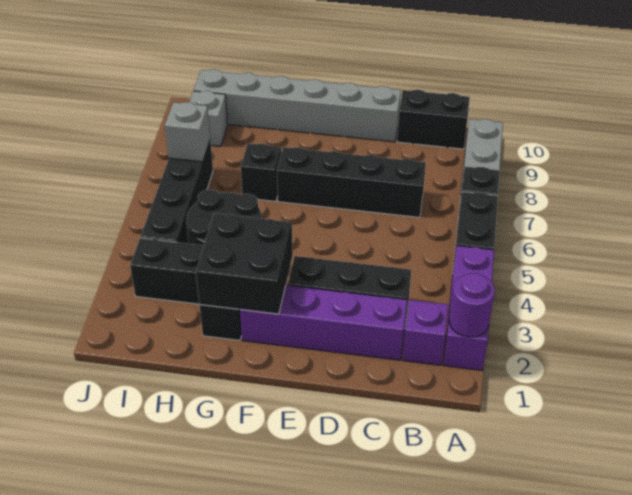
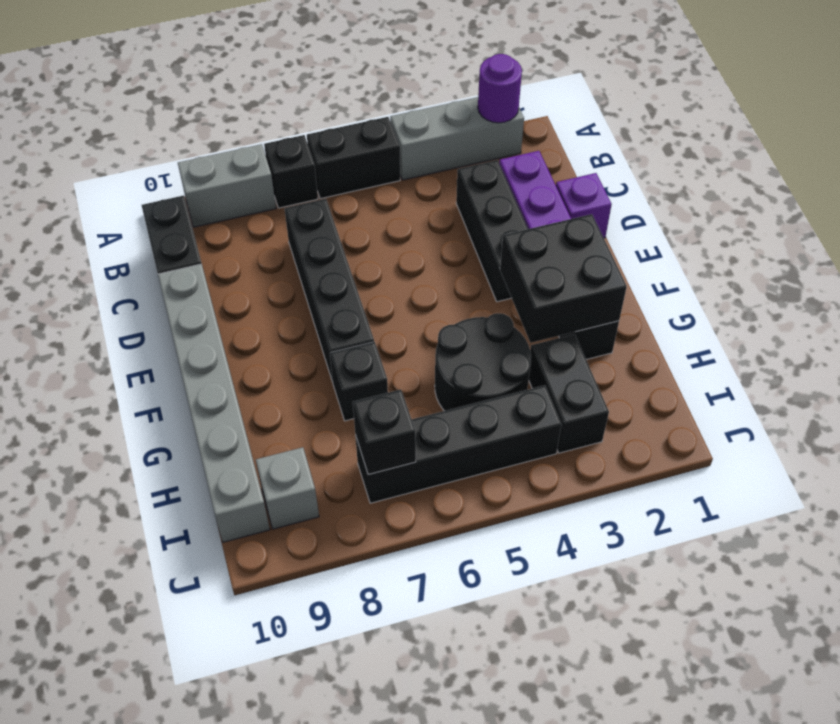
purple 1x3 brick [444,246,494,370] -> grey 1x3 brick [390,97,524,180]
purple 1x1 brick [403,300,448,365] -> purple 1x1 brick moved to [556,173,612,238]
grey 1x1 brick [165,102,210,162] -> black 1x1 brick [353,390,416,475]

